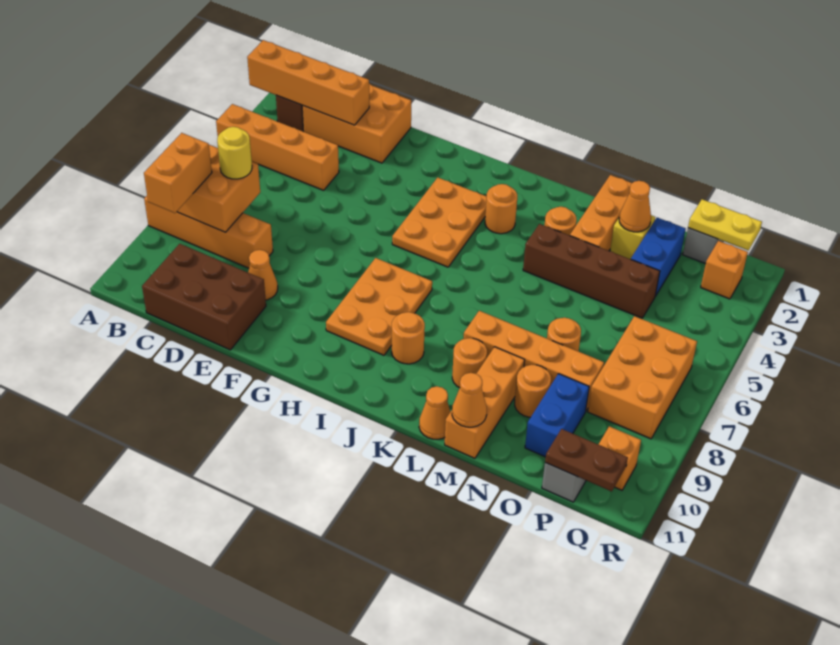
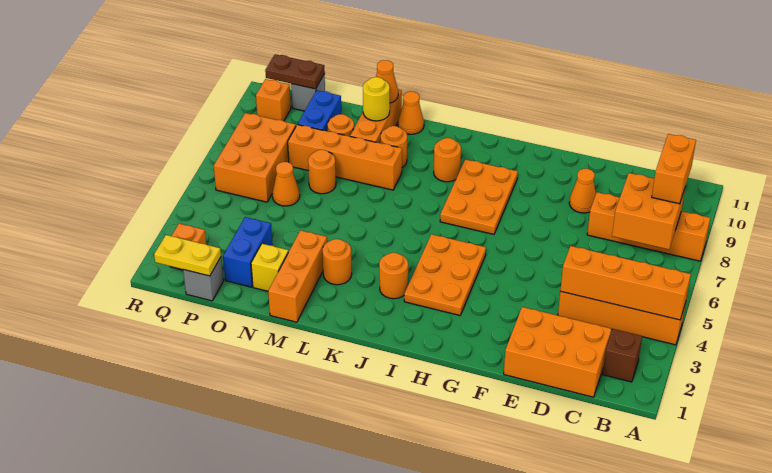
orange 1x4 brick [247,40,369,125] -> orange 1x4 brick moved to [560,246,691,320]
yellow 1x1 round brick [217,127,252,179] -> yellow 1x1 round brick moved to [363,77,390,121]
brown 2x3 brick [142,244,266,350] -> none
brown 1x4 brick [523,224,660,318] -> none
orange 1x1 cone [619,181,651,232] -> orange 1x1 cone moved to [272,162,300,206]

